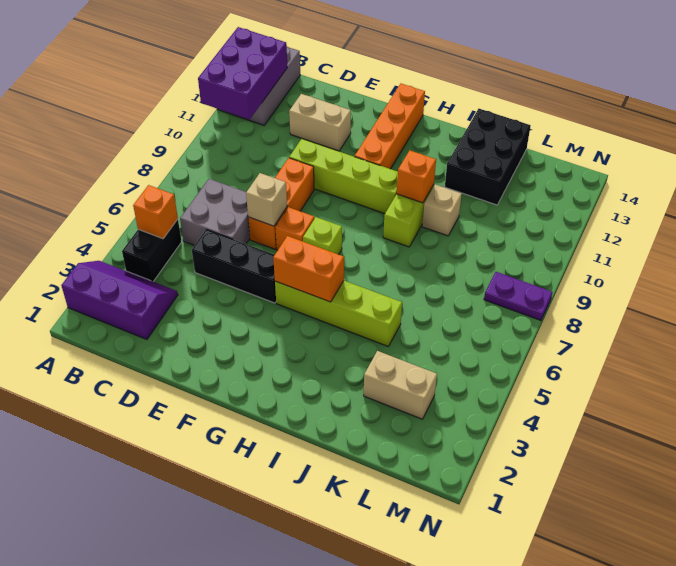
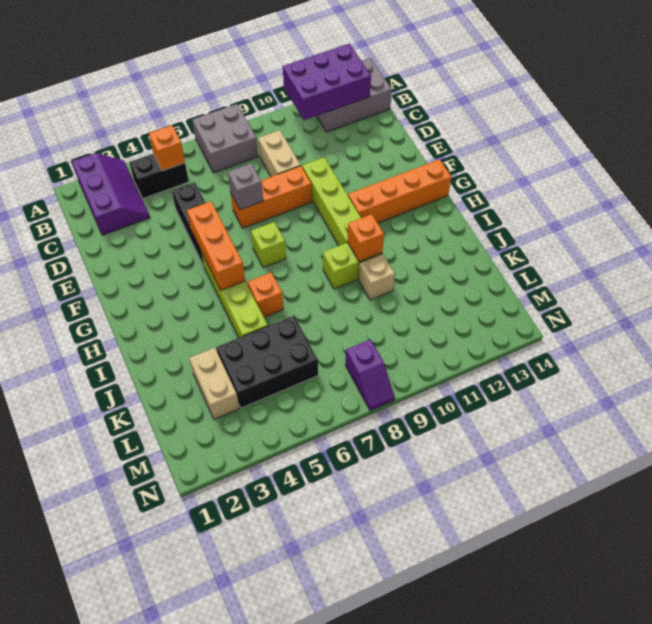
grey 2x2 brick [180,179,250,246] -> grey 2x2 brick moved to [192,104,258,173]
tan 1x2 brick [289,94,351,151] -> tan 1x2 brick moved to [258,130,301,177]
tan 1x1 brick [246,173,287,226] -> grey 1x1 brick [228,163,263,210]
orange 1x1 brick [275,207,314,250] -> orange 1x1 brick moved to [247,272,283,317]
orange 1x2 brick [273,236,344,302] -> orange 1x3 brick [187,201,245,290]
black 2x3 brick [445,109,531,205] -> black 2x3 brick moved to [216,316,318,408]
purple 1x2 plate [484,272,552,320] -> purple 1x2 slope [345,339,395,411]

